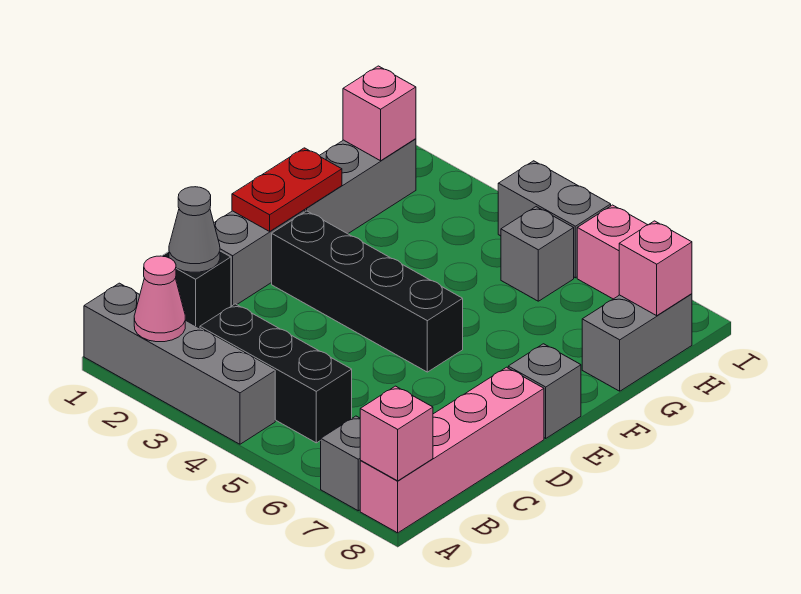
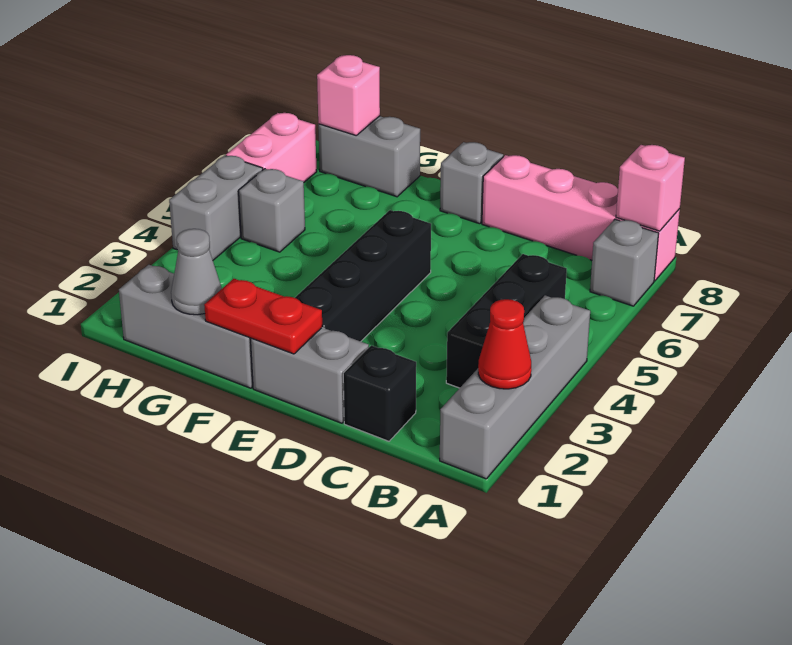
pink 1x1 cone [134,256,185,342] -> red 1x1 cone [478,299,531,389]
grey 1x1 cone [169,187,220,272] -> grey 1x1 cone moved to [171,229,222,315]
pink 1x1 brick [343,66,416,161] -> none

